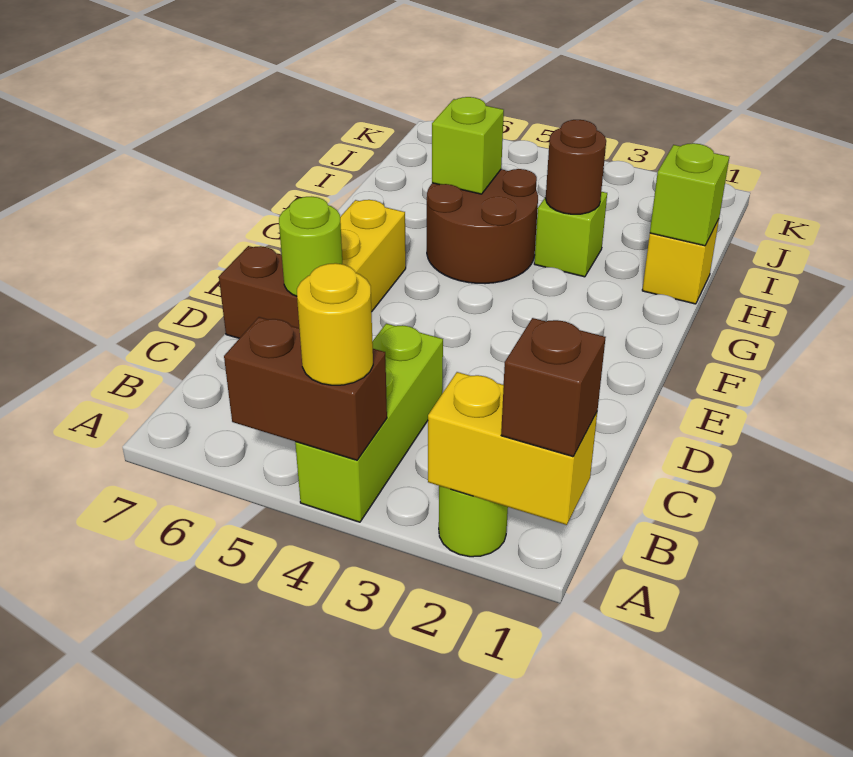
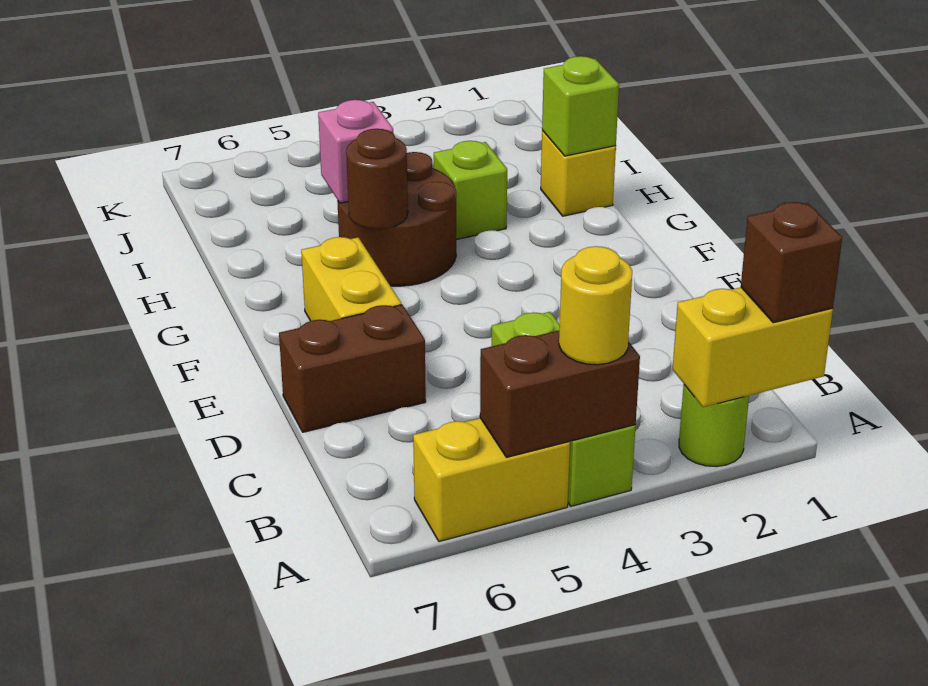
none -> yellow 1x2 brick [413,418,570,542]
lime 1x1 round brick [279,197,342,296] -> none
brown 1x1 round brick [546,120,606,214] -> brown 1x1 round brick moved to [346,129,408,230]
lime 1x1 brick [432,97,504,194] -> pink 1x1 brick [318,100,393,203]

